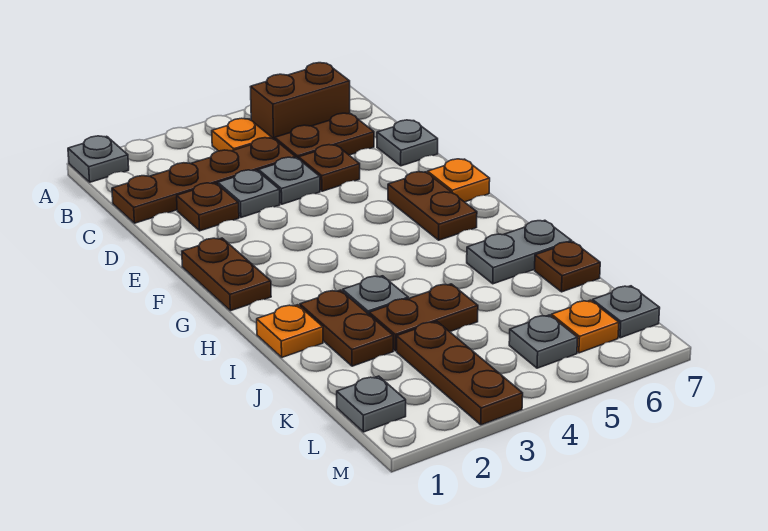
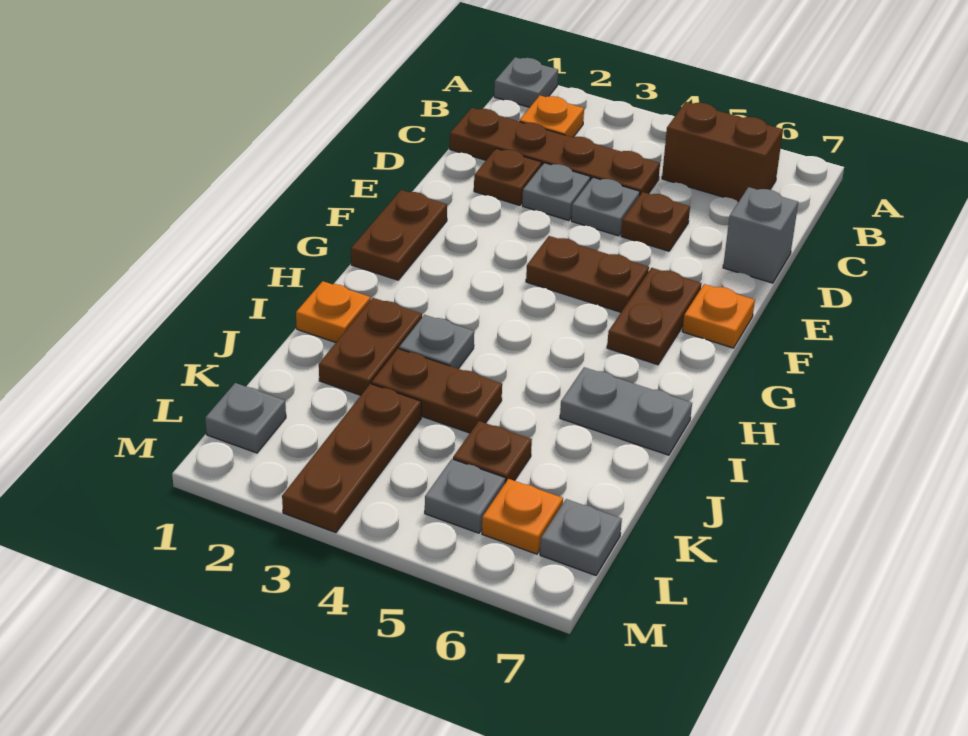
orange 1x1 plate [212,118,272,151] -> orange 1x1 plate moved to [519,96,584,137]
brown 1x2 plate [275,113,374,159] -> brown 1x2 plate moved to [526,236,649,312]
grey 1x1 plate [377,120,438,166] -> grey 1x1 brick [723,187,798,283]
brown 1x1 plate [535,242,600,292] -> brown 1x1 plate moved to [453,421,532,483]

